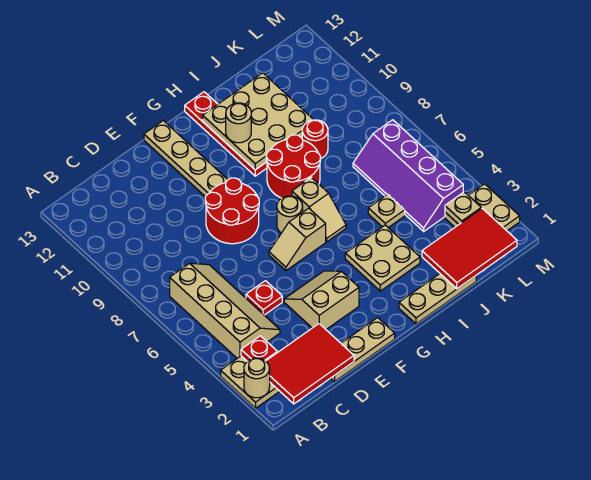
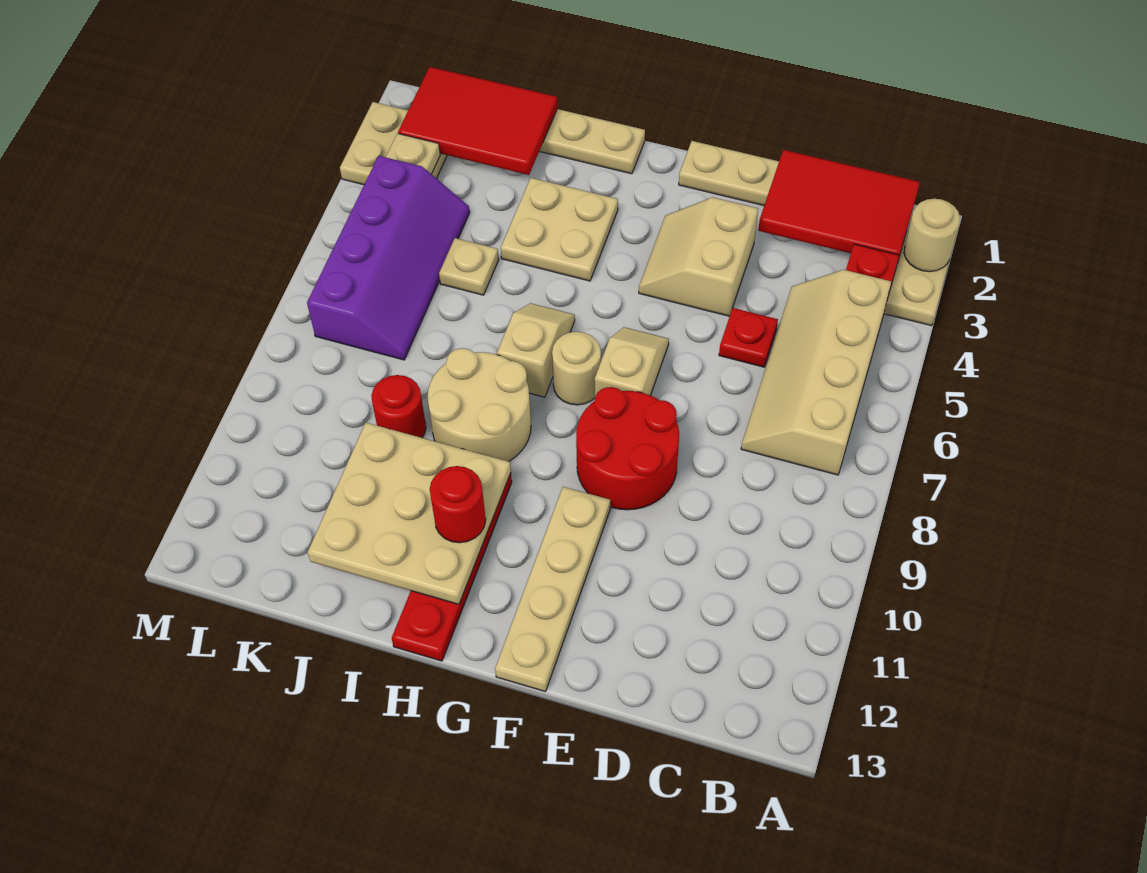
tan 2x2 slope [284,271,359,329] -> tan 2x2 slope turned to [639,197,758,316]
tan 1x2 slope [269,208,326,270] -> tan 1x2 slope turned to [595,327,669,396]
red 2x2 round brick [266,135,321,198] -> tan 2x2 round brick [428,348,531,461]
tan 1x1 round brick [226,103,251,143] -> red 1x1 round brick [430,466,486,543]

